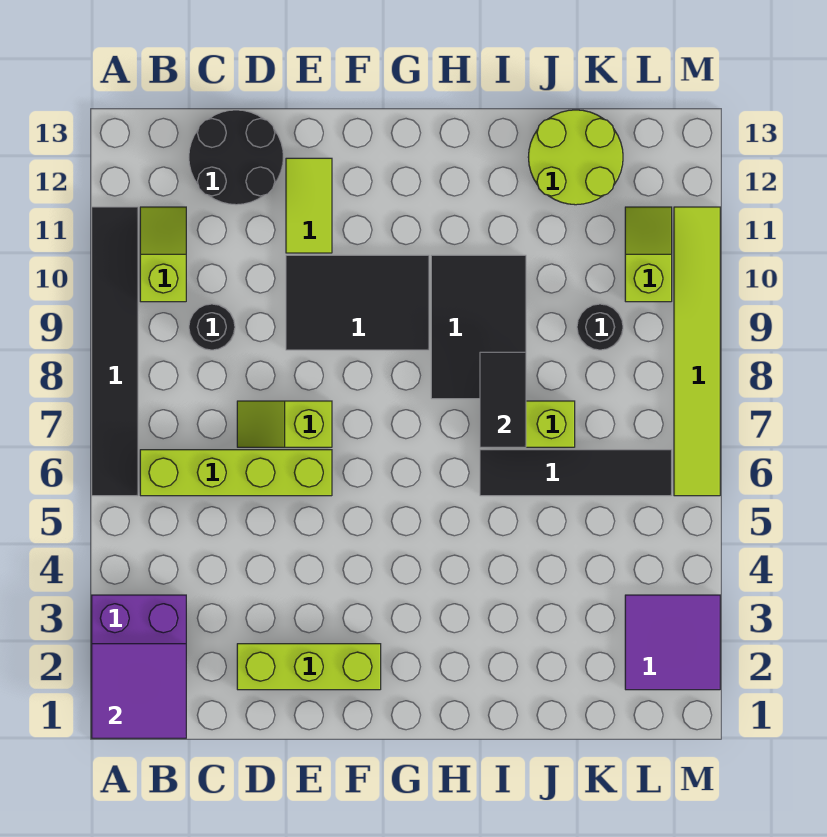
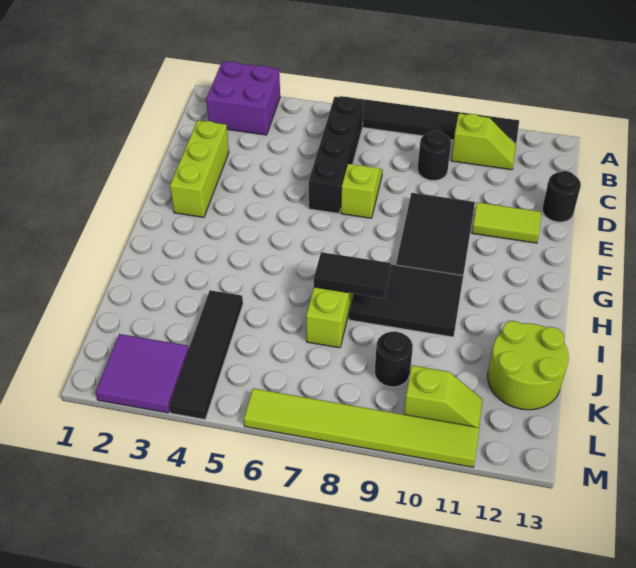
purple 2x2 tile [92,644,186,738] -> none
lime 1x4 brick [140,450,332,496] -> black 1x4 brick [309,97,363,214]
black 2x2 round brick [189,110,284,205] -> black 1x1 round brick [542,171,581,222]
black 1x4 tile [480,450,672,496] -> black 1x4 tile moved to [169,290,243,419]

